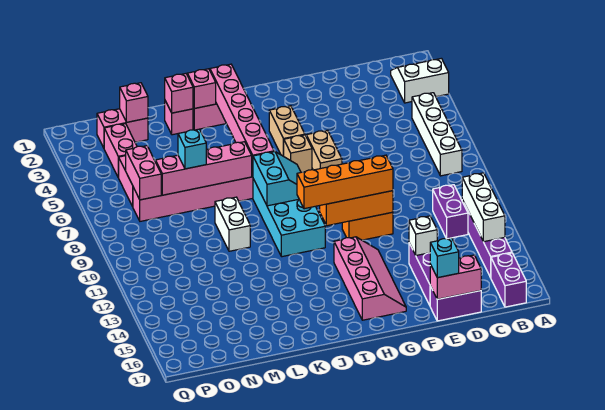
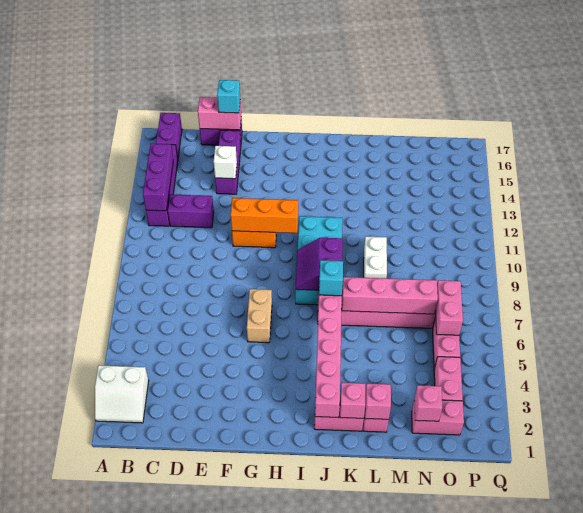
white 1x4 brick [412,93,462,176] -> none
white 1x3 brick [462,173,505,242] -> purple 1x3 brick [143,144,173,211]
purple 1x2 brick [433,185,468,239] -> purple 1x2 brick turned to [168,195,214,228]
orange 1x4 brick [297,155,393,209] -> none
pink 2x4 slope [334,237,406,320] -> none
tan 1x2 brick [269,106,305,156] -> none
tan 1x1 brick [284,135,312,172] -> none
cyan 2x2 slope [253,152,301,206] -> purple 2x2 slope [296,238,343,290]
cyan 1x1 brick [178,129,206,169] -> cyan 1x1 brick moved to [319,260,343,296]

